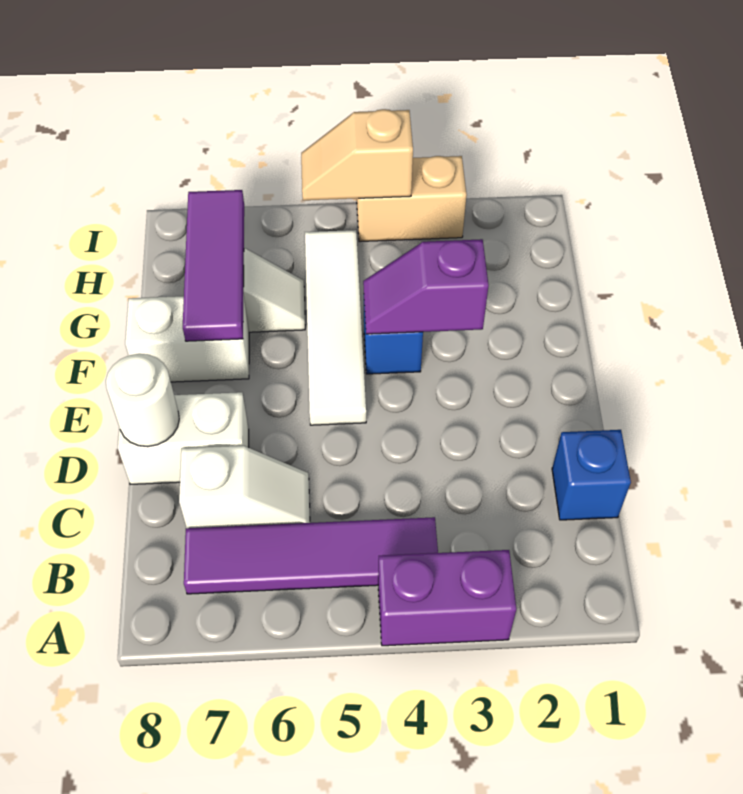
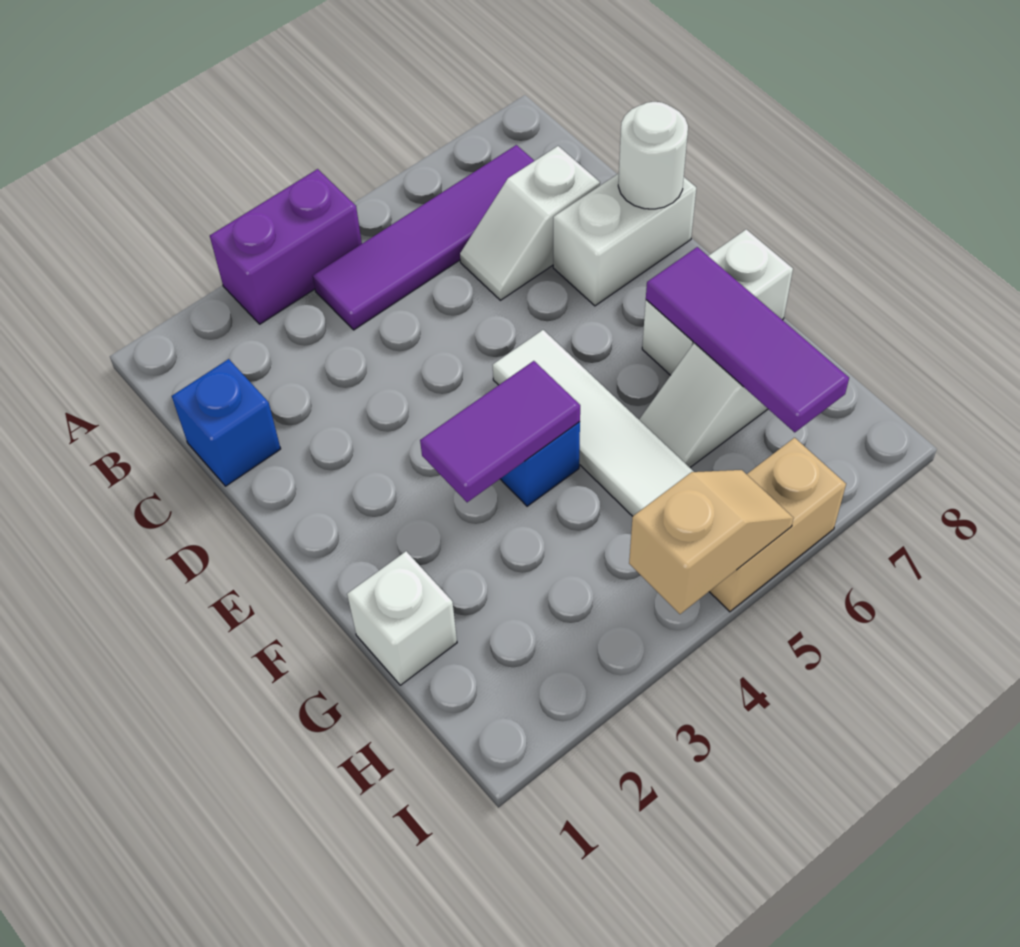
purple 1x2 slope [363,239,489,334] -> purple 1x2 tile [420,361,580,502]
none -> white 1x1 brick [347,551,457,685]
tan 1x2 brick [357,156,467,242] -> tan 1x2 brick moved to [709,438,846,612]

